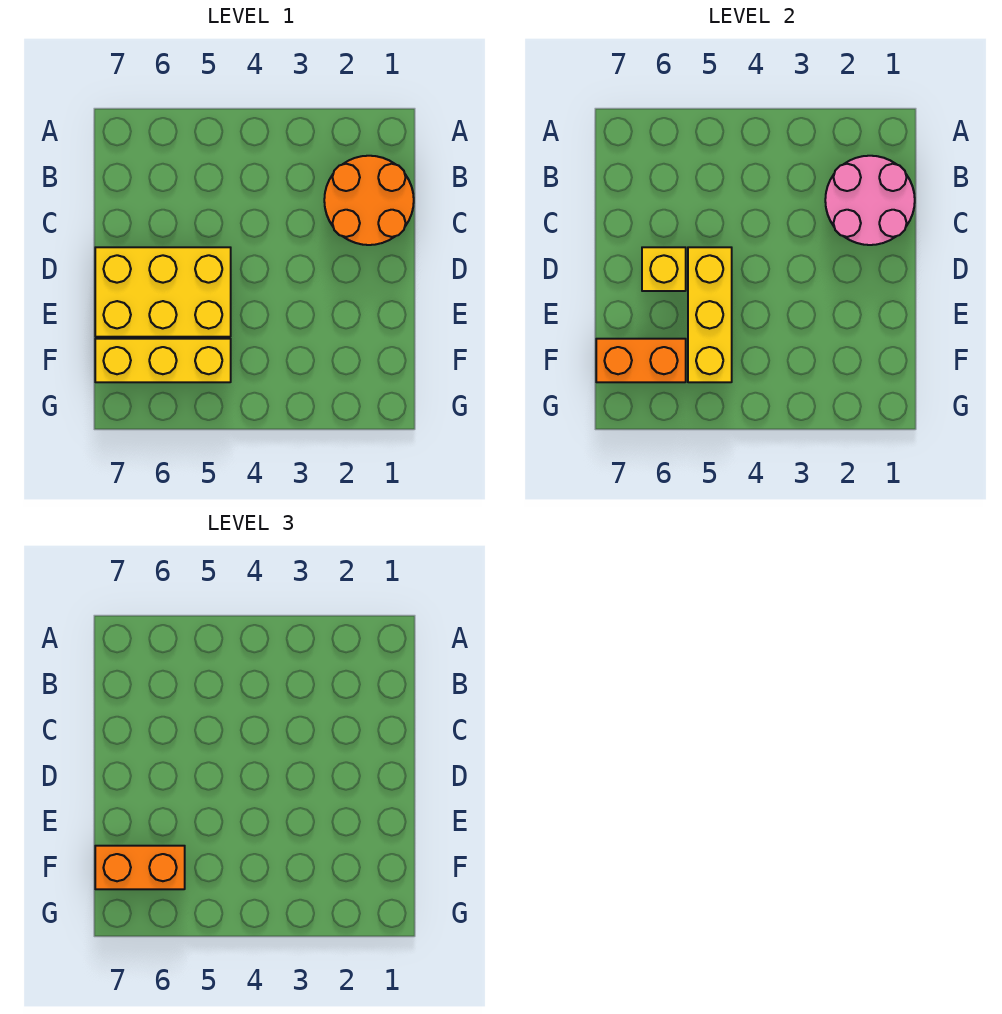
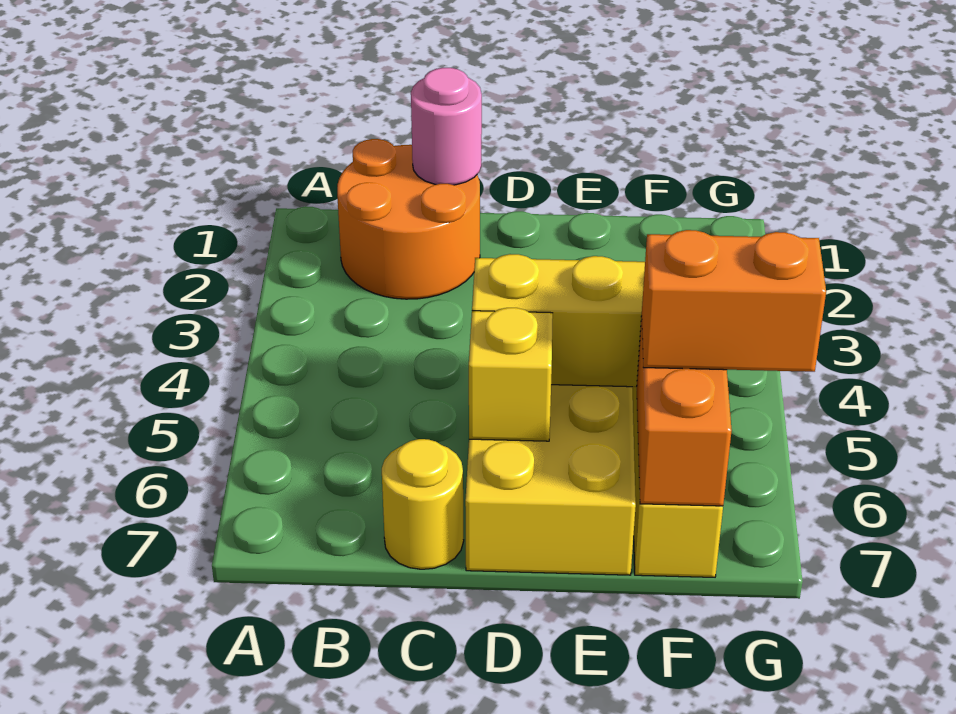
pink 2x2 round brick [825,156,915,245] -> pink 1x1 round brick [411,68,482,185]
none -> yellow 1x1 round brick [382,439,464,569]
orange 1x2 brick [95,846,185,889] -> orange 1x2 brick turned to [642,230,826,372]

